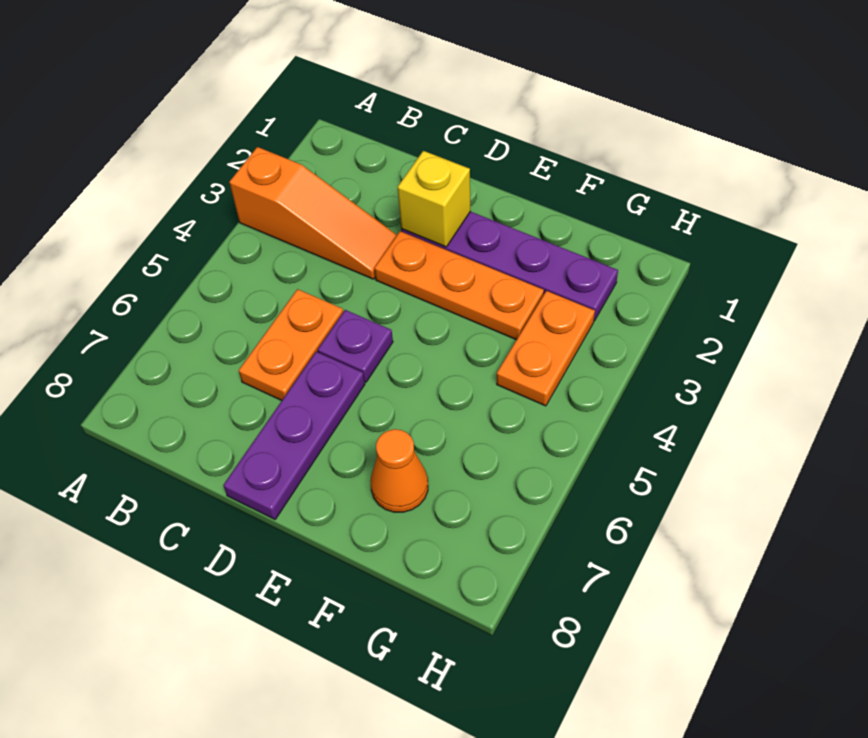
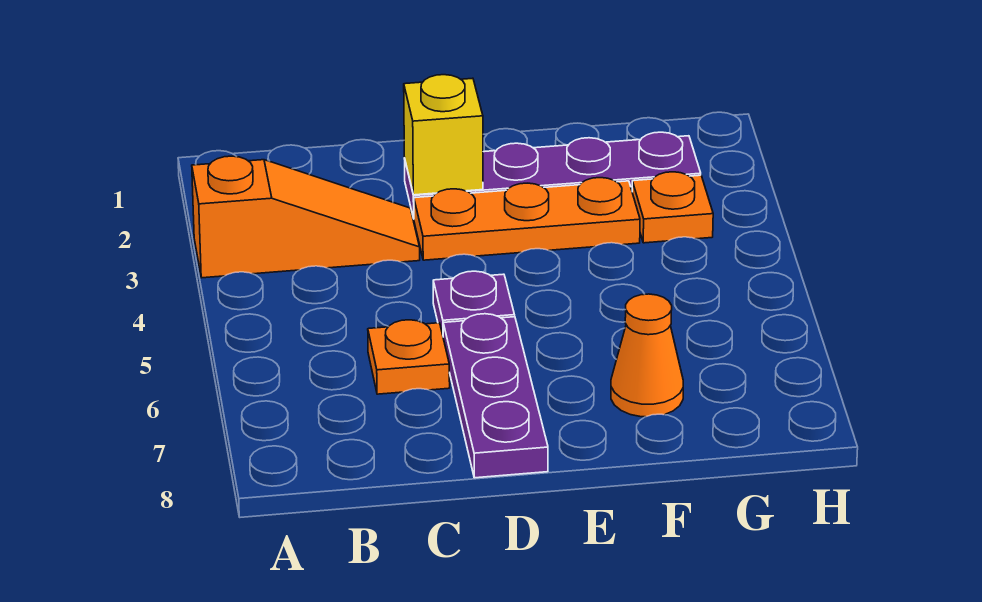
orange 1x2 plate [239,289,343,400] -> orange 1x1 plate [368,320,450,394]
orange 1x2 plate [497,291,595,406] -> orange 1x1 plate [632,172,713,243]

